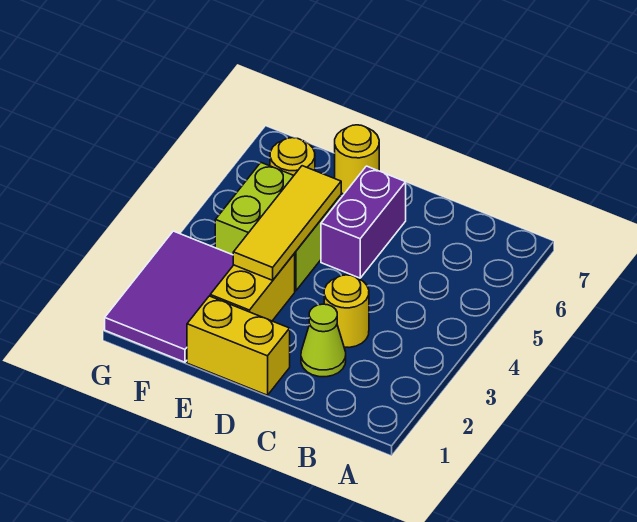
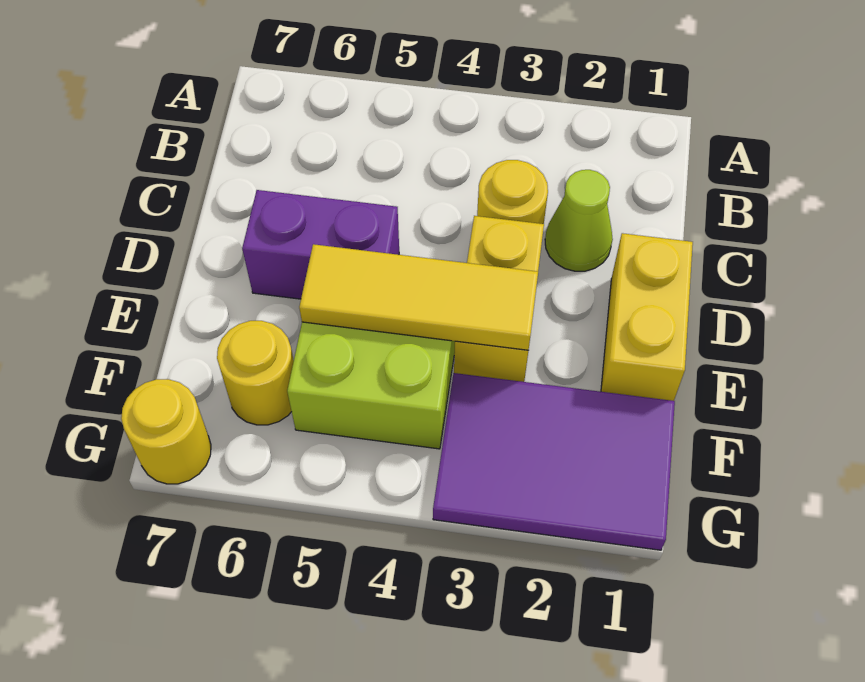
yellow 1x2 brick [210,253,295,321] -> yellow 1x2 brick turned to [454,216,544,382]
yellow 1x1 round brick [335,125,379,194] -> yellow 1x1 round brick moved to [121,379,211,484]

